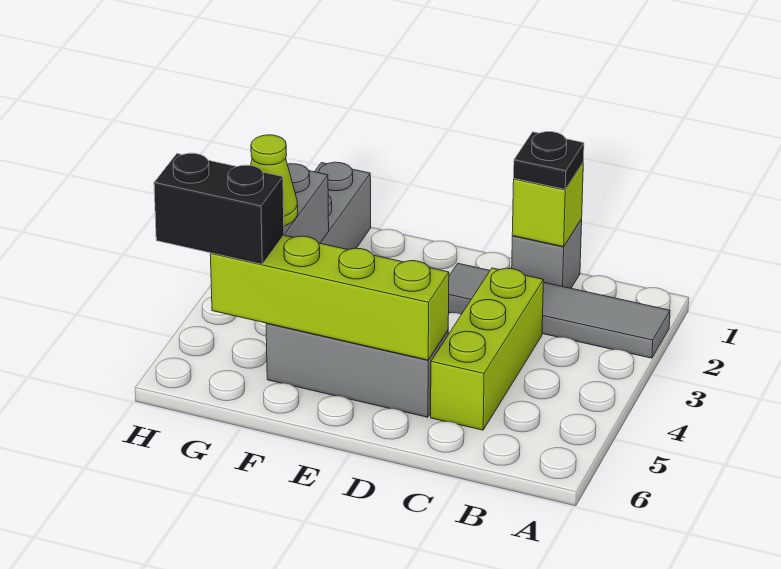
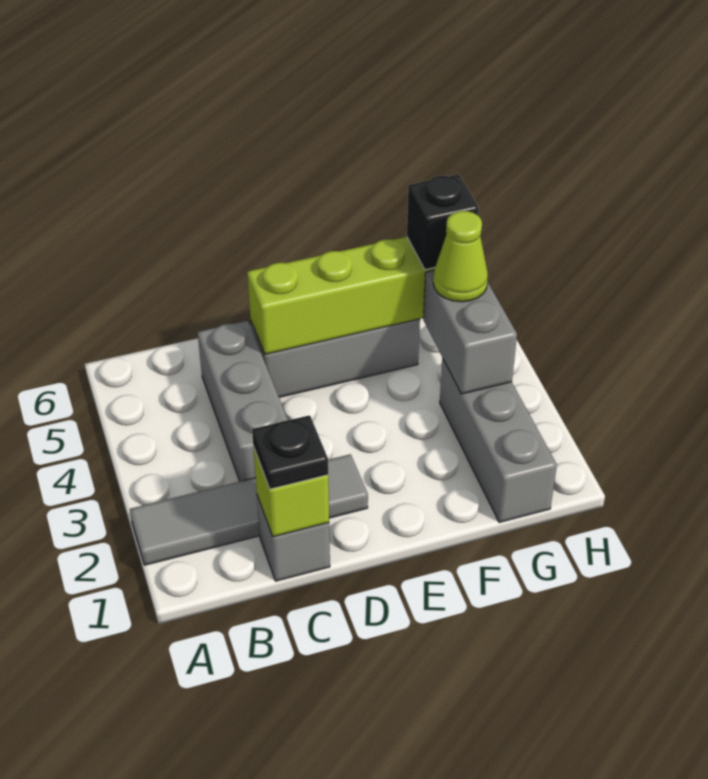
lime 1x3 brick [431,268,543,430] -> grey 1x3 brick [198,321,288,481]
black 1x2 brick [154,153,284,264] -> black 1x1 brick [407,174,479,270]

